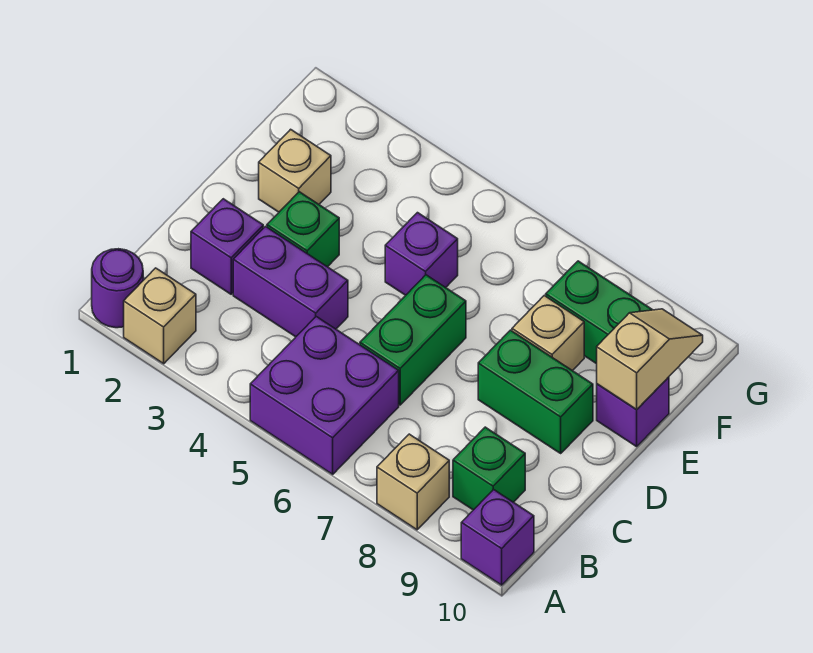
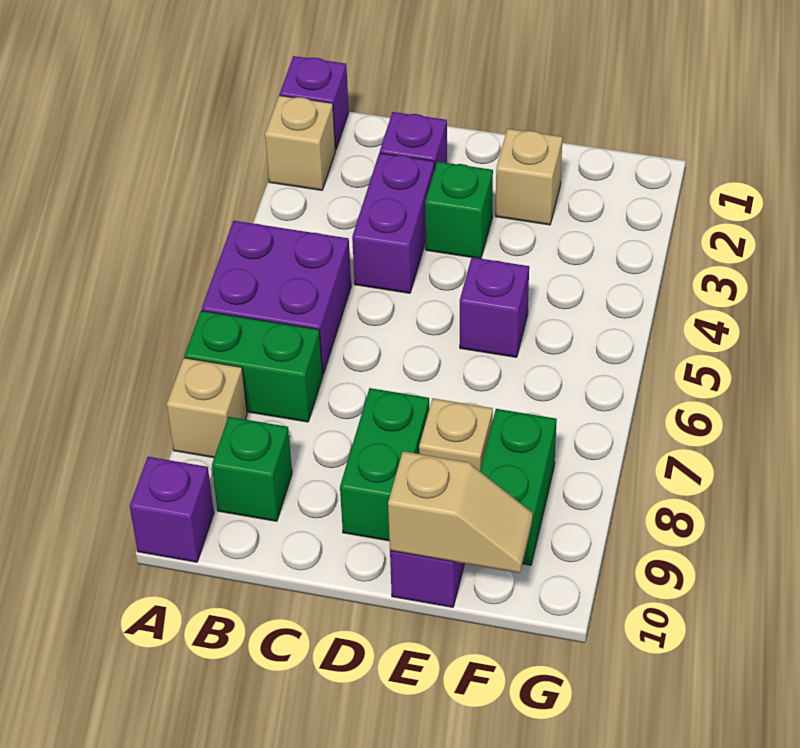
purple 1x1 round brick [92,249,143,328] -> purple 1x1 brick [280,56,349,150]
green 1x2 brick [360,275,466,405] -> green 1x2 brick moved to [184,311,323,422]

